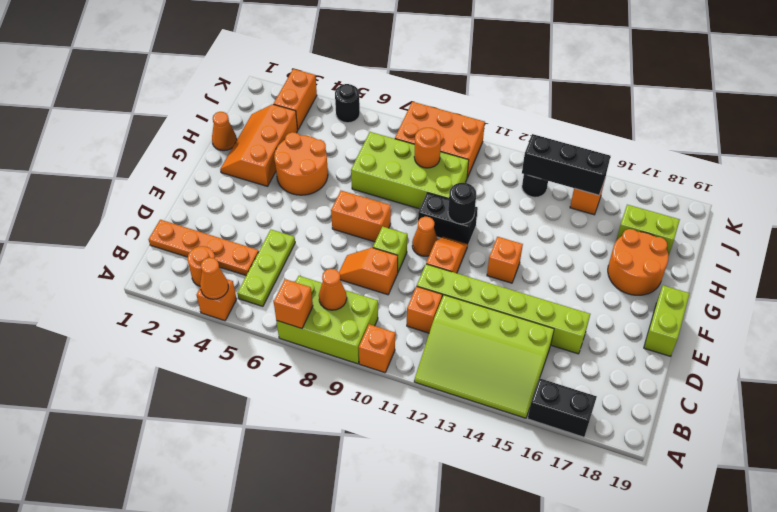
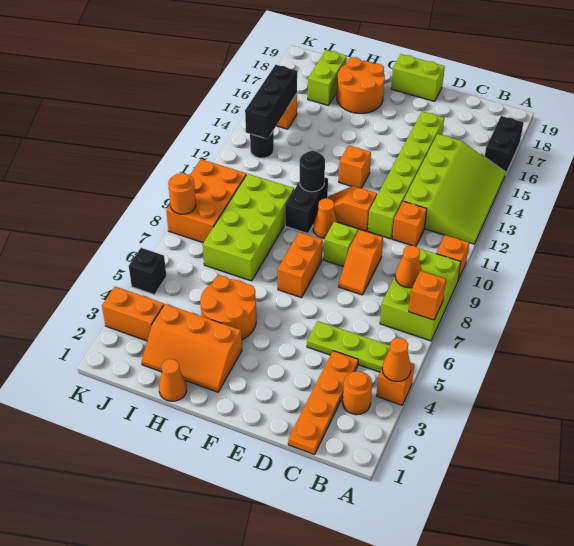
orange 1x1 round brick [414,128,441,168] -> orange 1x1 round brick moved to [168,173,196,214]
black 1x1 round brick [335,84,360,123] -> black 1x1 brick [129,248,166,295]

